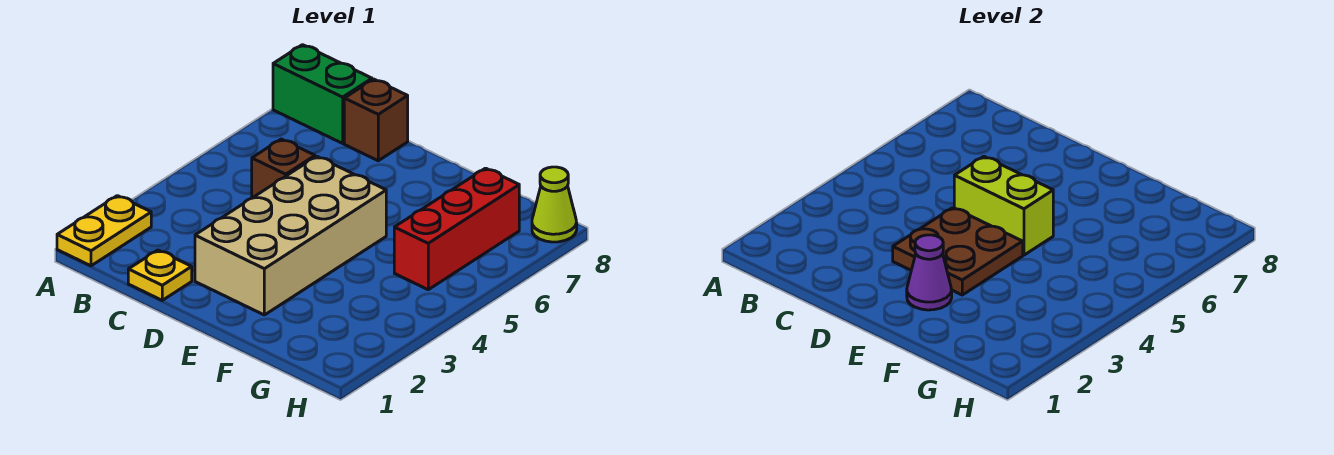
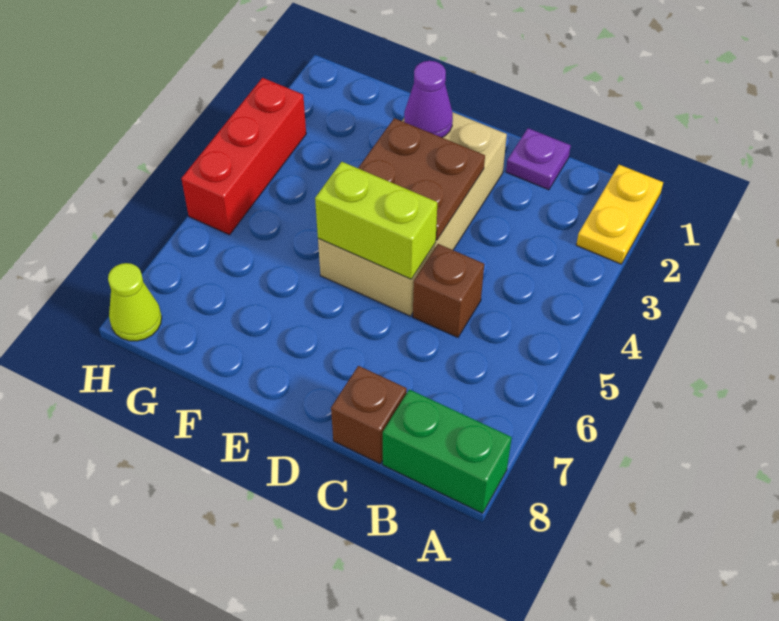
yellow 1x1 plate [128,250,192,300] -> purple 1x1 plate [506,128,571,190]
red 1x3 brick [394,168,519,290] -> red 1x3 brick moved to [181,78,306,235]

